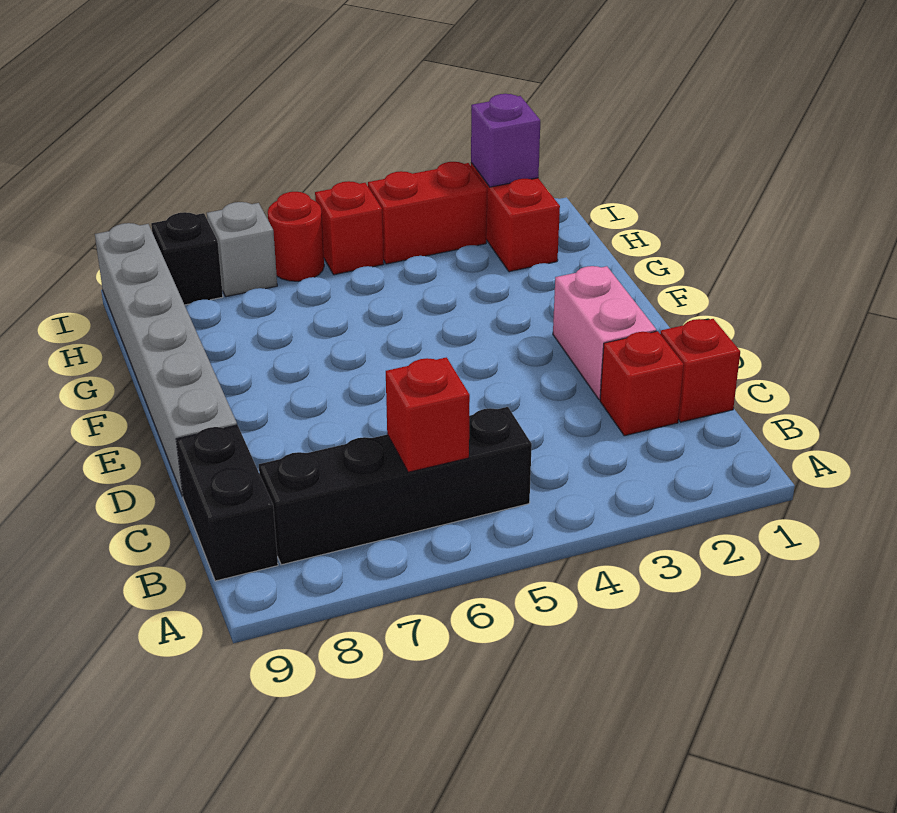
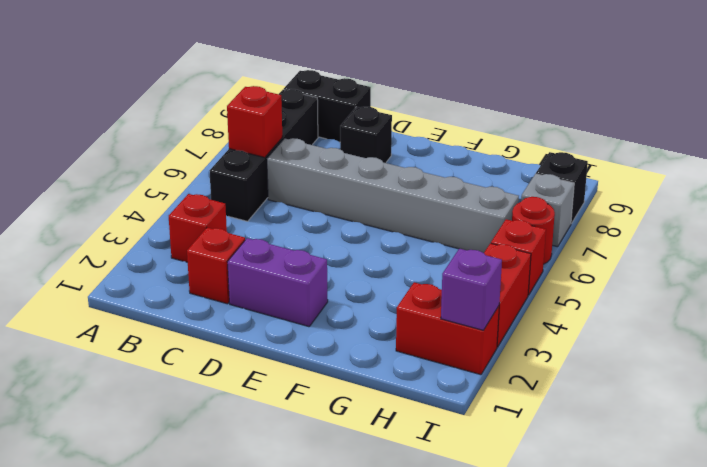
red 1x1 brick [660,319,740,422] -> red 1x1 brick moved to [169,194,227,262]
pink 1x2 brick [553,266,656,400] -> purple 1x2 brick [228,238,328,327]
none -> black 1x1 brick [340,107,392,163]
grey 1x6 brick [95,223,237,496] -> grey 1x6 brick moved to [267,138,519,253]

